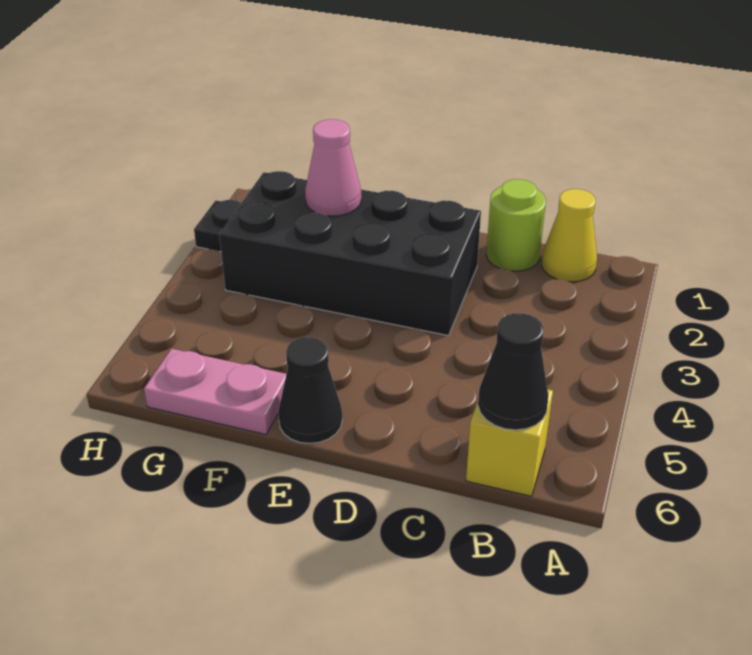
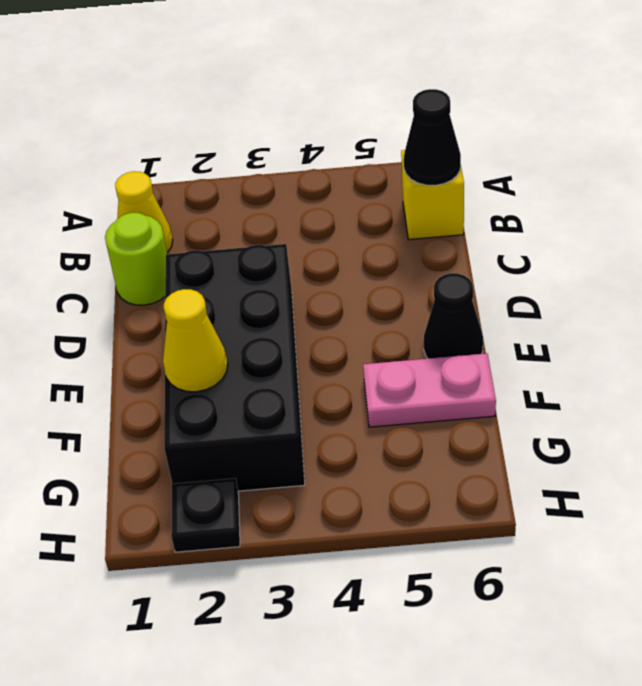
pink 1x1 cone [305,119,361,216] -> yellow 1x1 cone [163,289,228,392]
pink 1x2 plate [144,349,286,435] -> pink 1x2 plate turned to [363,353,496,427]

